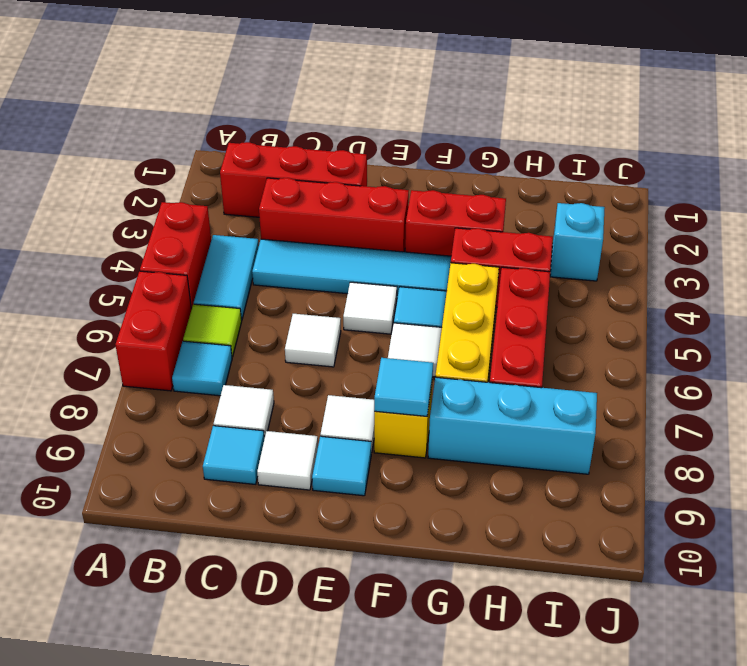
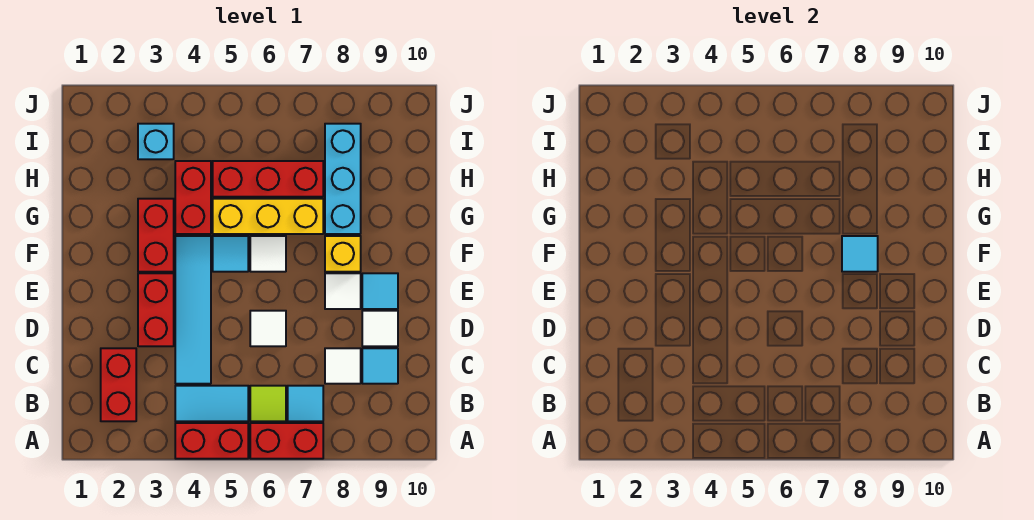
red 1x3 brick [220,142,367,217] -> red 1x2 brick [101,348,136,421]
red 1x3 brick [259,178,409,252] -> red 1x2 brick [138,273,174,346]
white 1x1 tile [343,282,397,334] -> none

